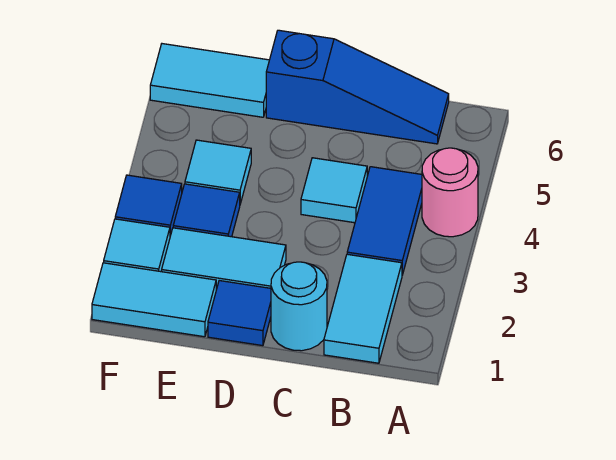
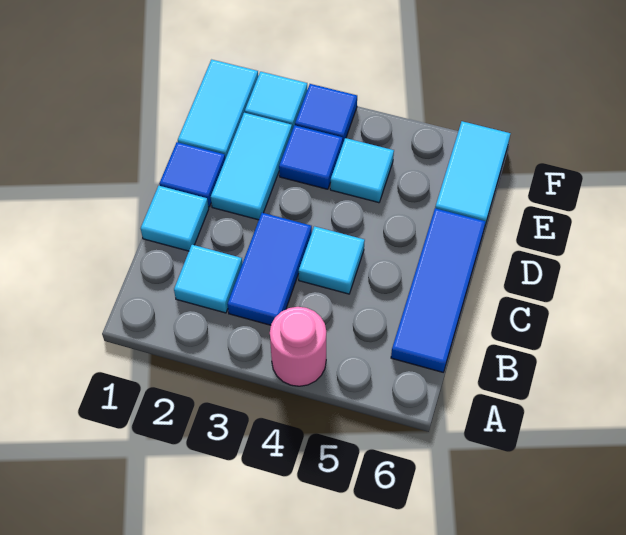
cyan 1x2 tile [324,254,402,363] -> cyan 1x1 tile [174,245,242,313]
blue 1x2 tile [347,167,422,275] -> blue 1x2 tile turned to [227,213,312,325]
blue 1x3 slope [266,30,449,144] -> blue 1x3 tile [391,208,486,372]
cyan 1x1 round brick [271,262,327,351] -> cyan 1x1 tile [141,186,209,251]

